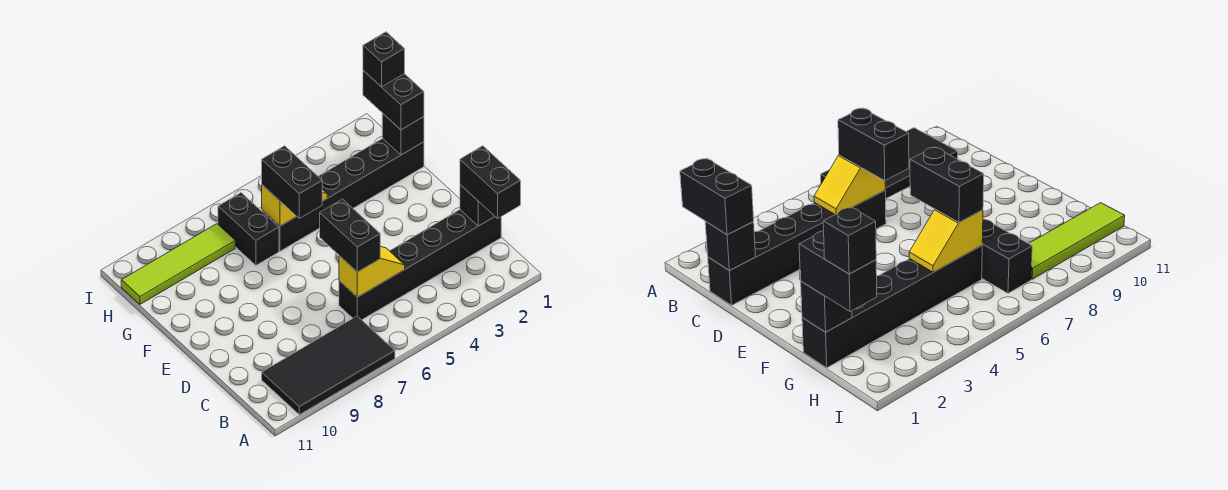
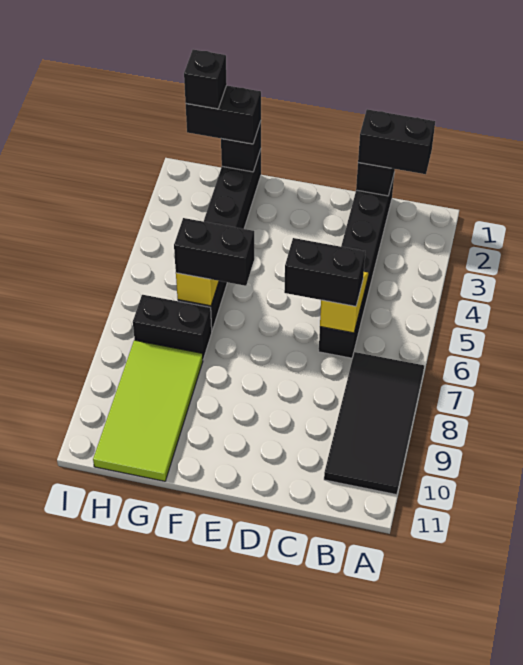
lime 1x4 tile [121,224,235,304] -> lime 2x4 tile [93,340,203,481]

